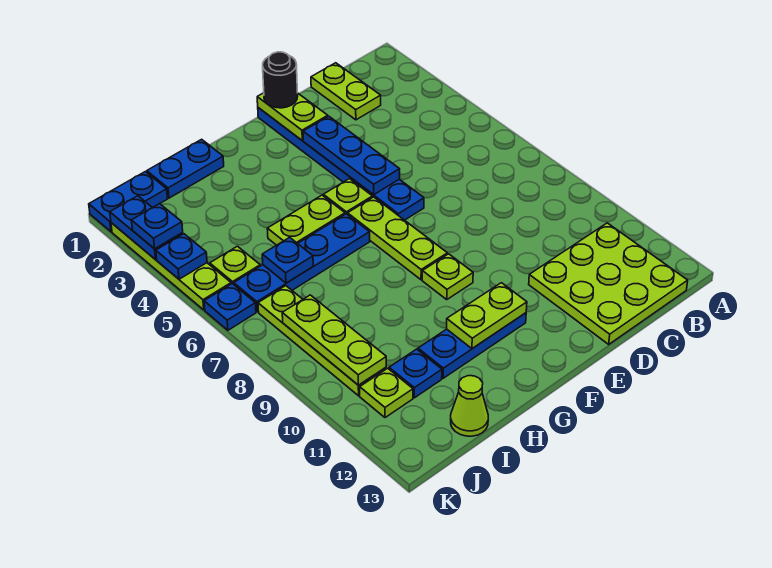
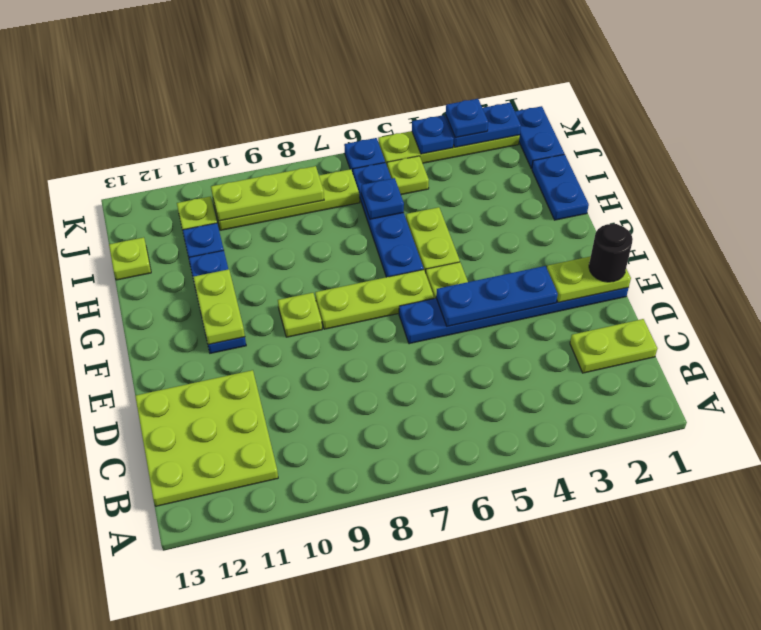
lime 1x1 cone [451,376,488,436] -> lime 1x1 plate [109,237,151,280]

